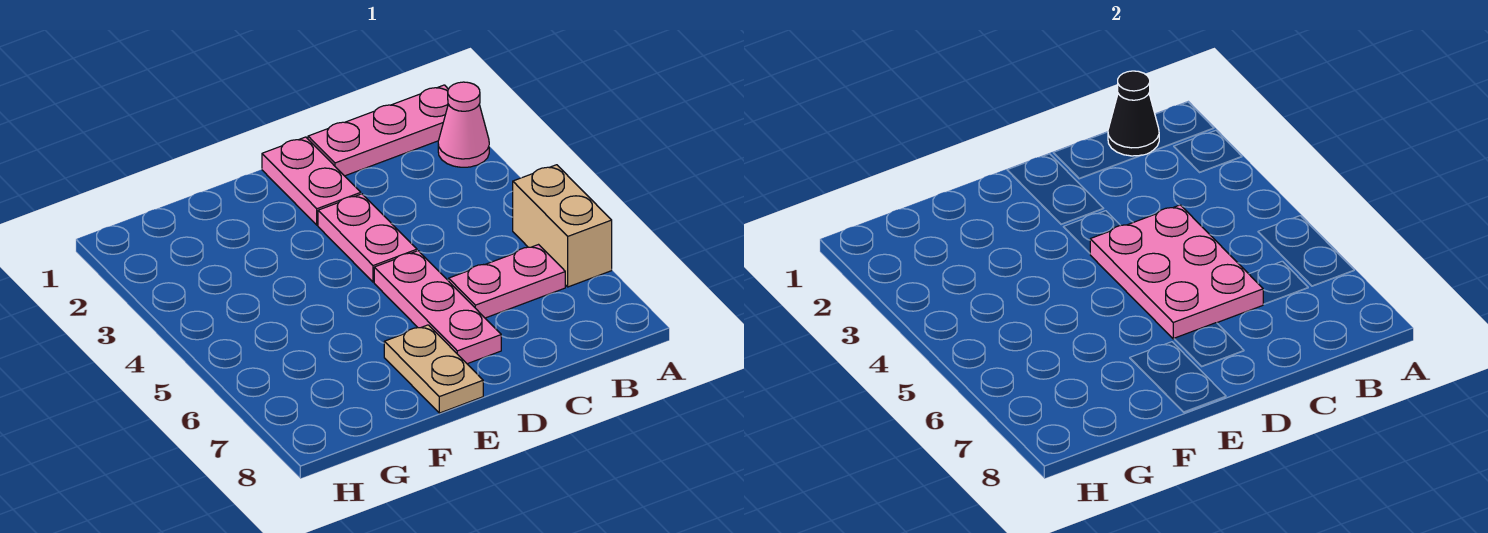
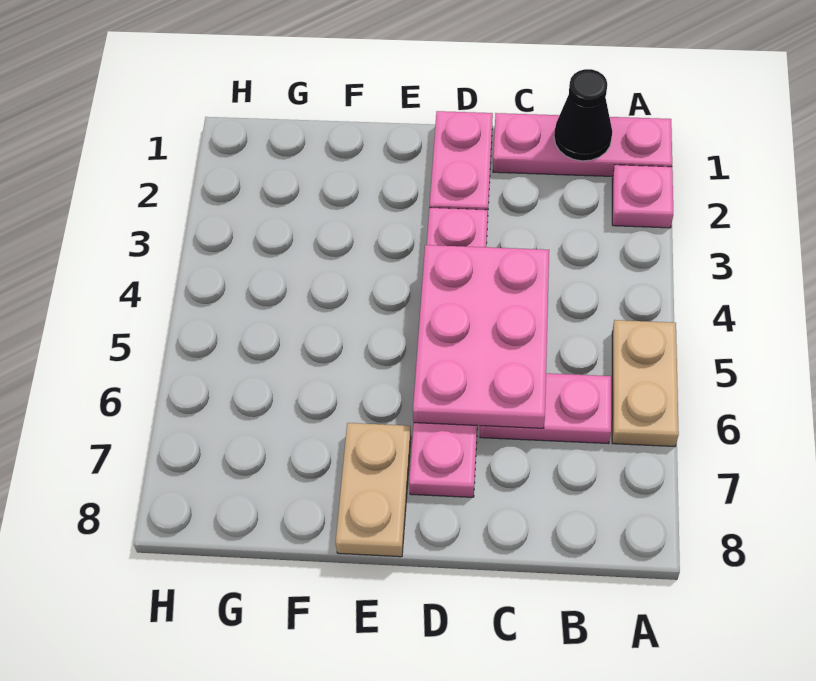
pink 1x1 cone [438,82,489,167] -> pink 1x1 plate [612,165,673,228]
tan 1x2 brick [513,165,612,287] -> tan 1x2 plate [612,320,679,447]

